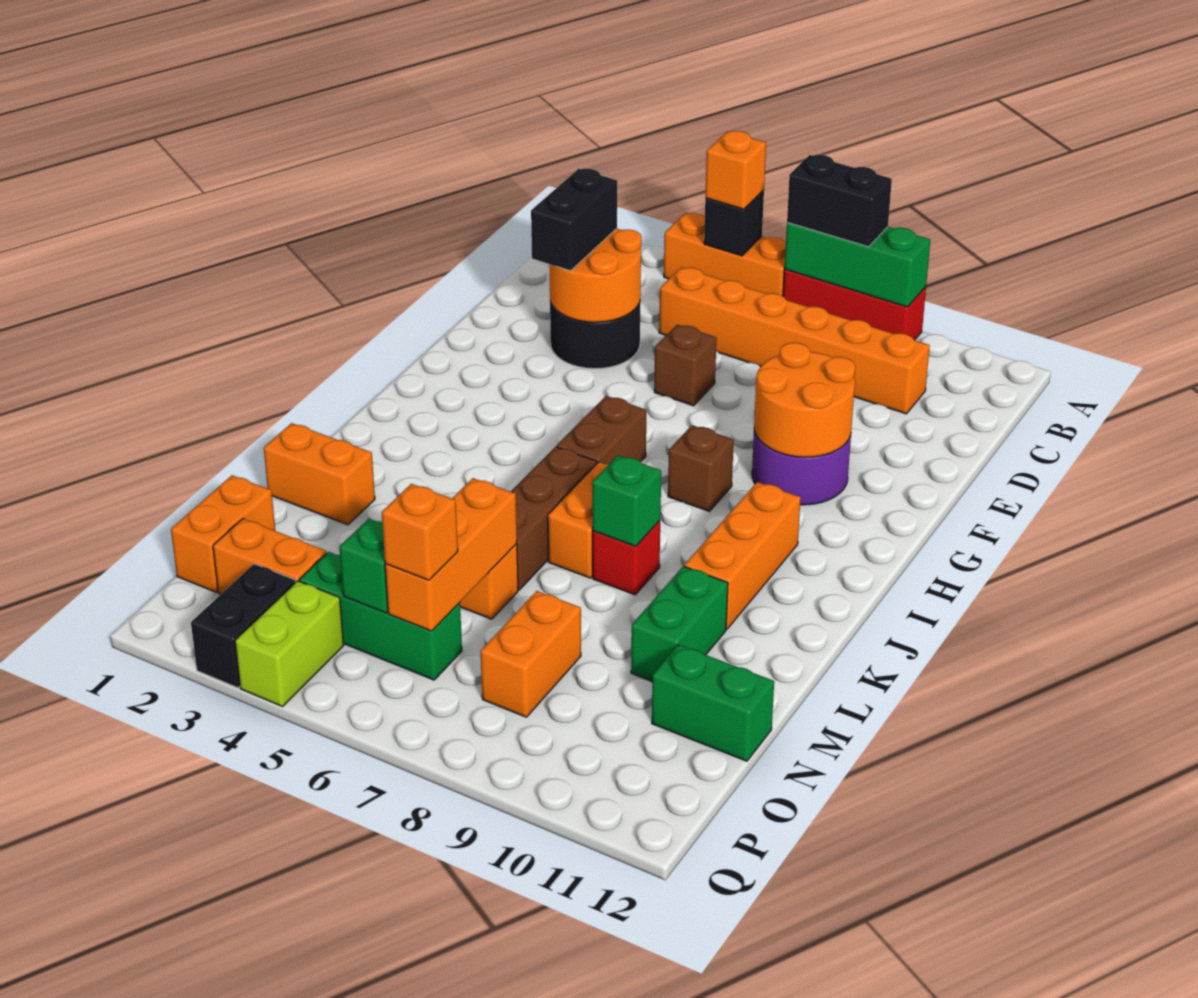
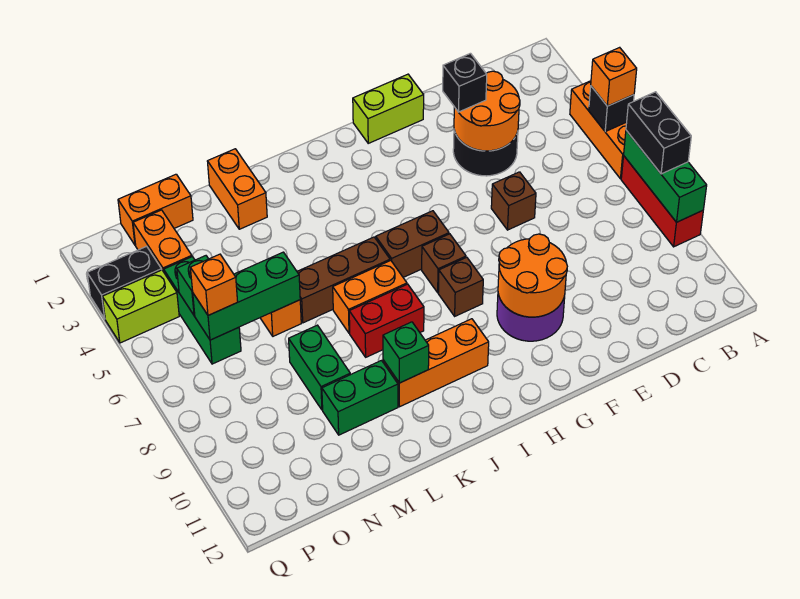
orange 1x6 brick [659,267,930,414] -> none
black 1x2 brick [531,169,617,271] -> black 1x1 brick [443,53,487,112]
none -> lime 1x2 brick [353,74,424,143]
none -> brown 1x1 brick [422,234,466,293]
red 1x1 brick [593,521,660,595] -> red 1x2 brick [349,284,424,357]
green 1x1 brick [592,455,661,546] -> green 1x1 brick moved to [383,322,429,383]
orange 1x3 brick [385,478,517,631] -> green 1x3 brick [193,252,300,340]
orange 1x2 brick [480,591,581,717] -> none
green 1x2 brick [652,645,774,761] -> green 1x2 brick moved to [289,325,350,410]

